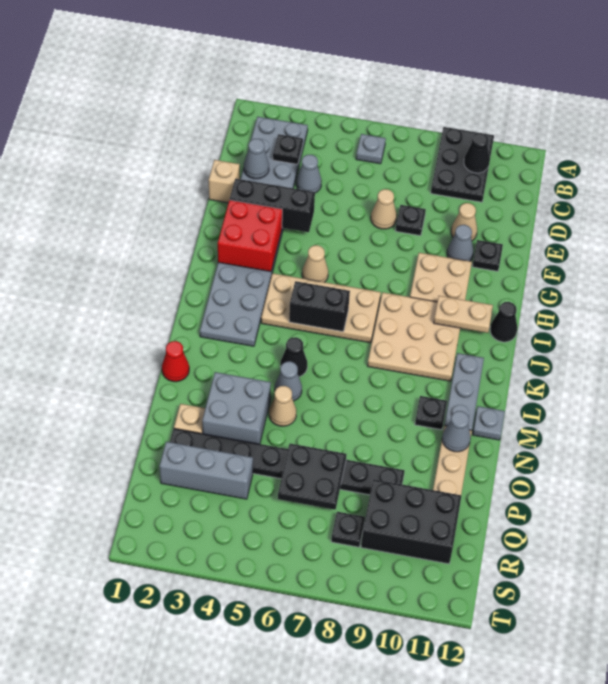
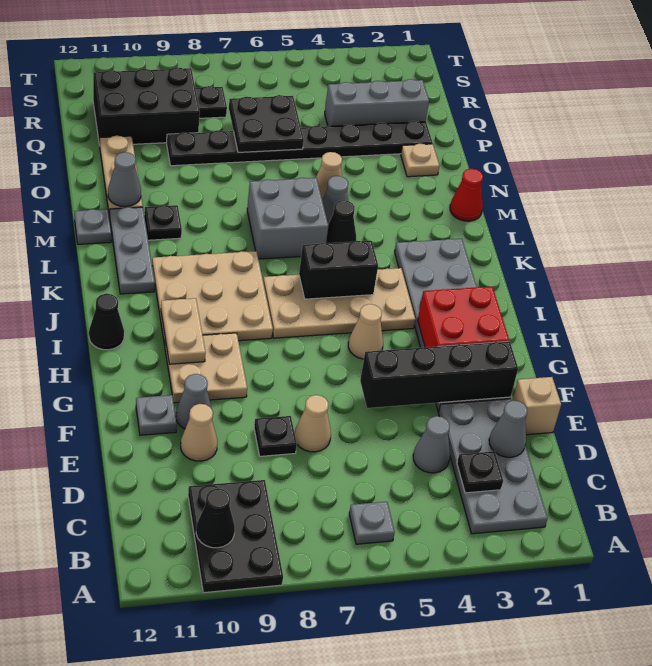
black 1x3 brick [230,179,315,232] -> black 1x4 brick [360,341,518,408]
black 1x1 plate [472,240,503,271] -> grey 1x1 plate [136,395,177,435]
tan 1x2 plate [434,296,493,333] -> tan 1x2 plate turned to [161,298,206,364]
grey 2x2 brick [202,372,271,444] -> grey 2x2 brick moved to [247,178,328,259]

